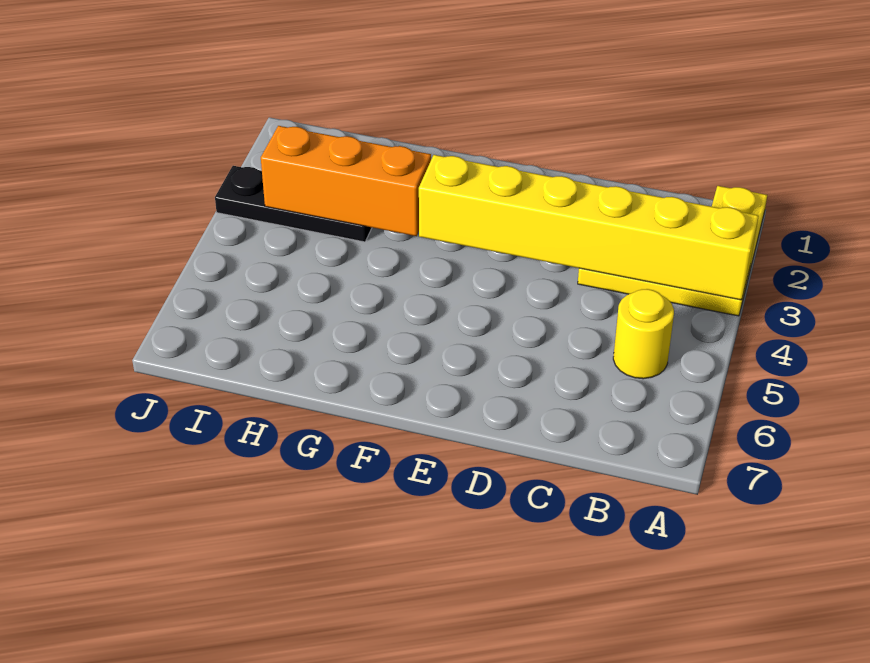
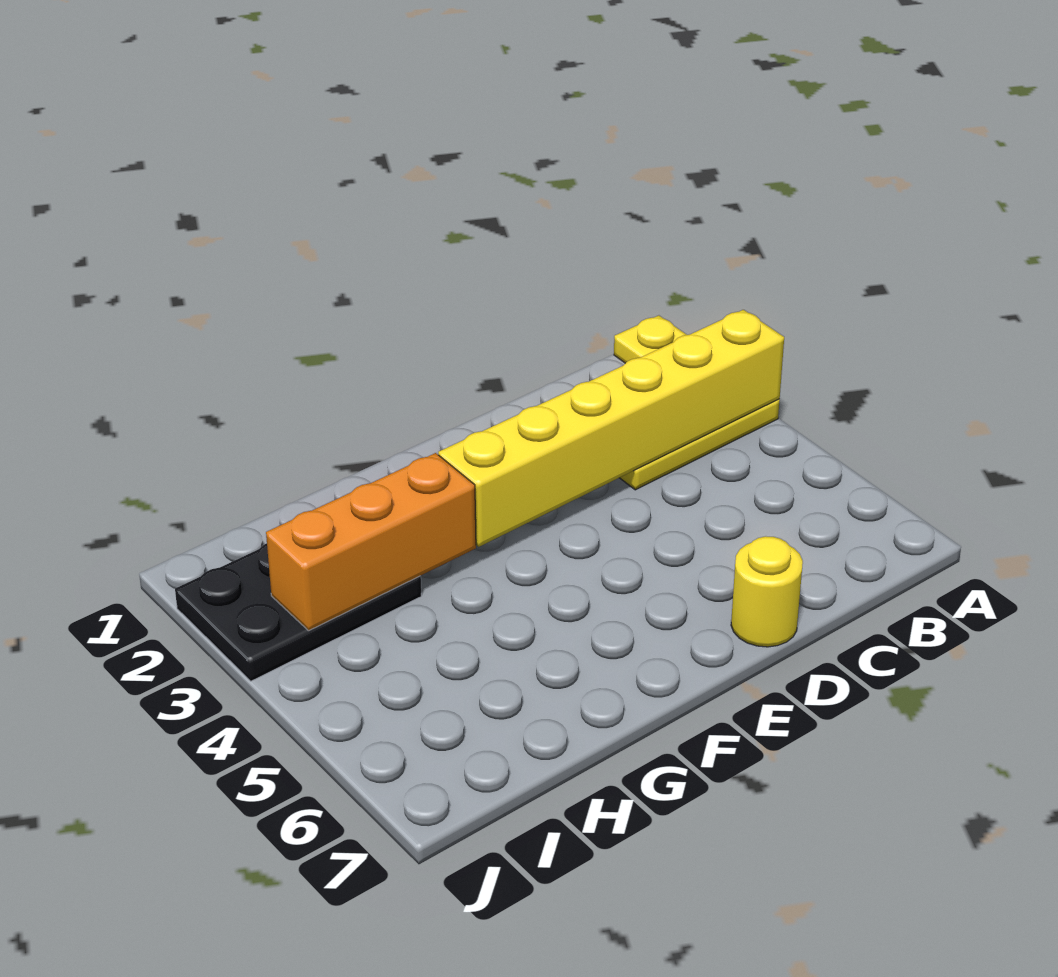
yellow 1x1 round brick [613,289,674,379] -> yellow 1x1 round brick moved to [731,536,803,647]
black 1x3 plate [215,166,372,242] -> black 2x3 plate [175,543,421,681]

